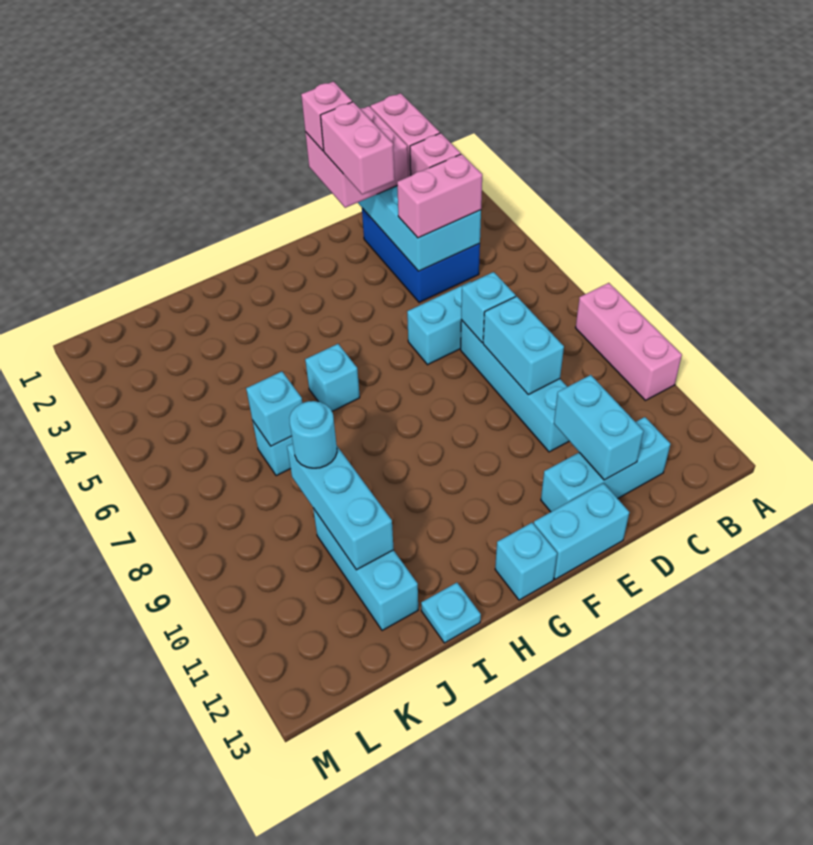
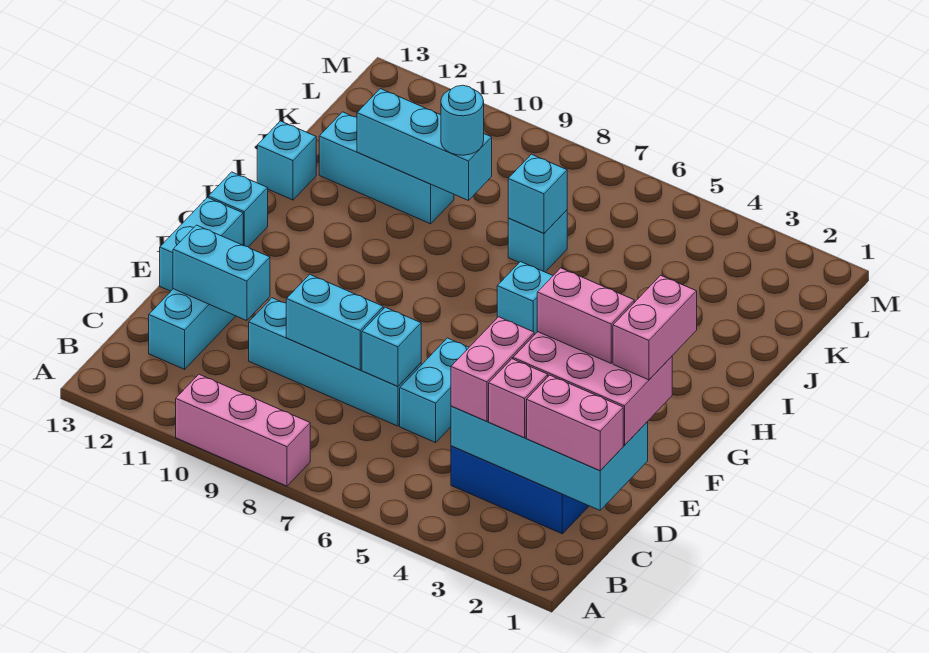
pink 2x2 brick [305,106,408,208] -> pink 2x3 brick [513,332,672,445]
pink 1x1 brick [301,82,352,151] -> pink 1x2 brick [613,275,697,380]
cyan 1x1 plate [421,583,481,643] -> cyan 1x1 brick [257,121,316,200]

